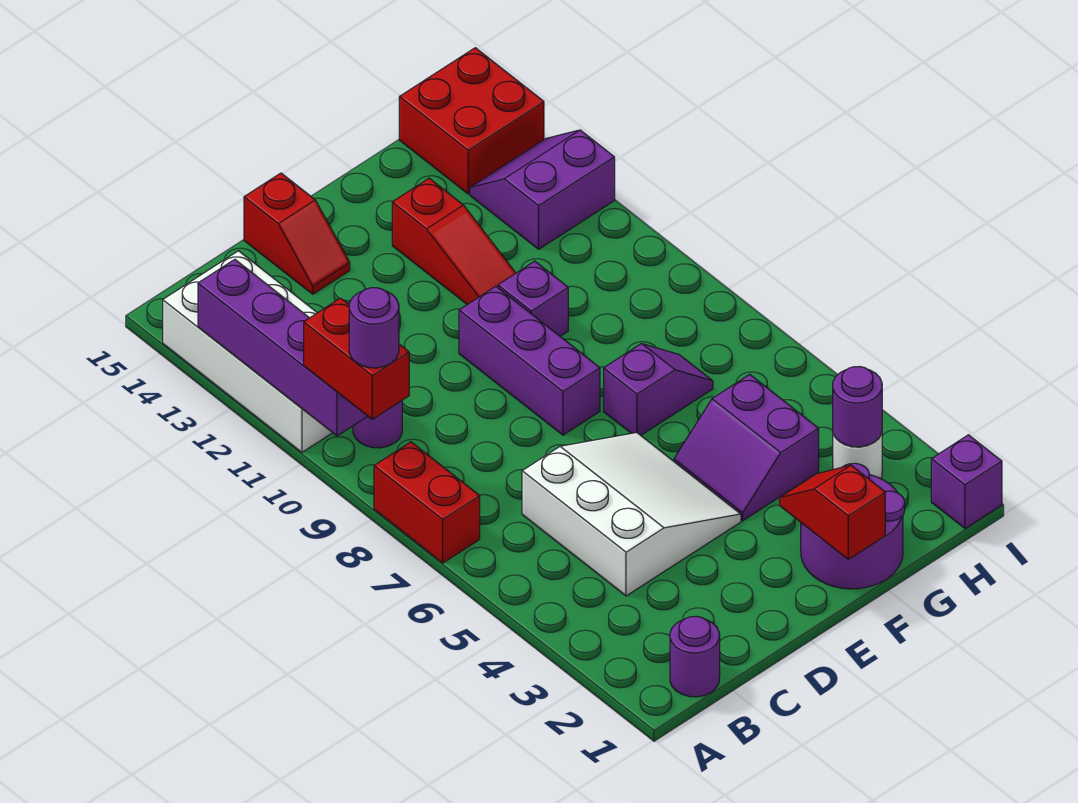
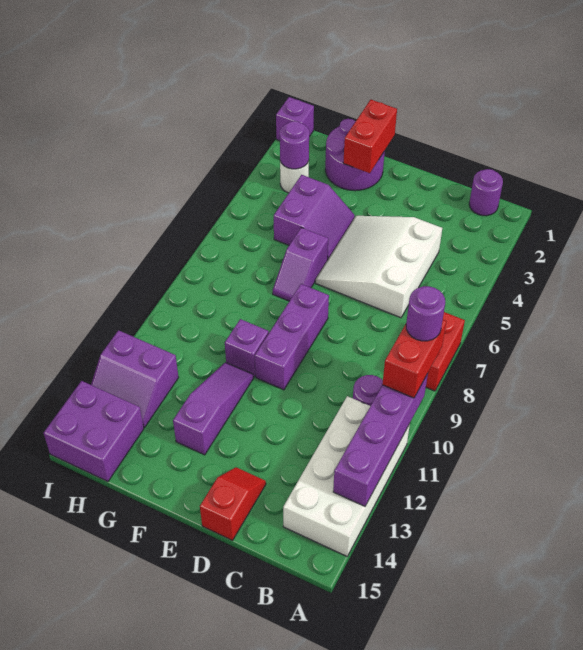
red 1x2 slope [780,465,885,559] -> red 1x2 brick [343,100,397,173]
purple 1x2 slope [604,344,713,435] -> purple 1x2 slope turned to [273,228,328,301]
red 1x3 slope [392,178,516,304] -> purple 1x3 slope [173,362,254,455]
red 2x2 brick [399,48,544,194] -> purple 2x2 brick [44,381,144,482]

